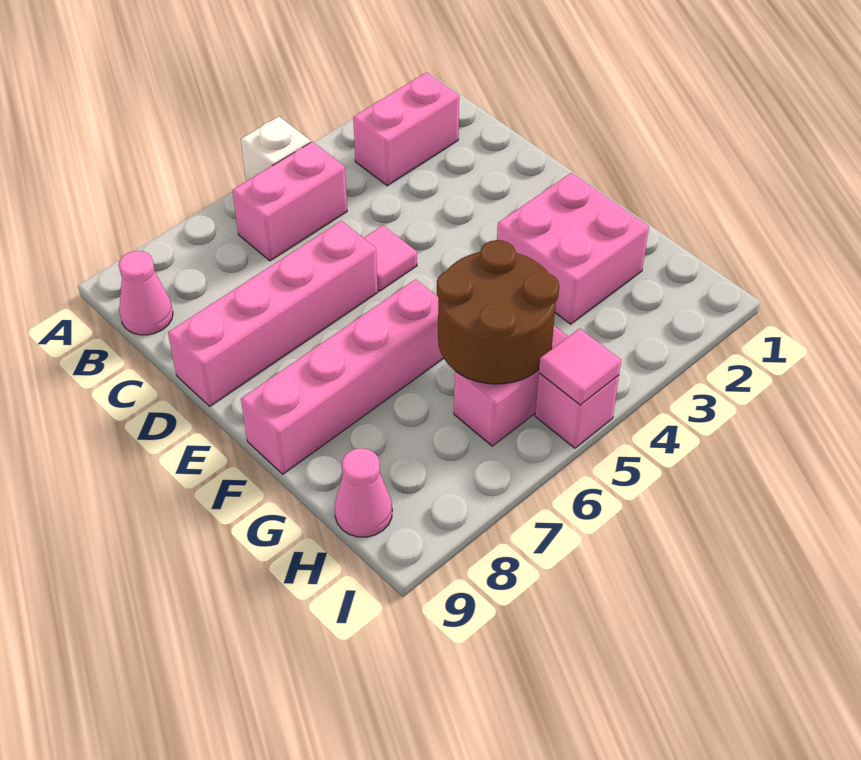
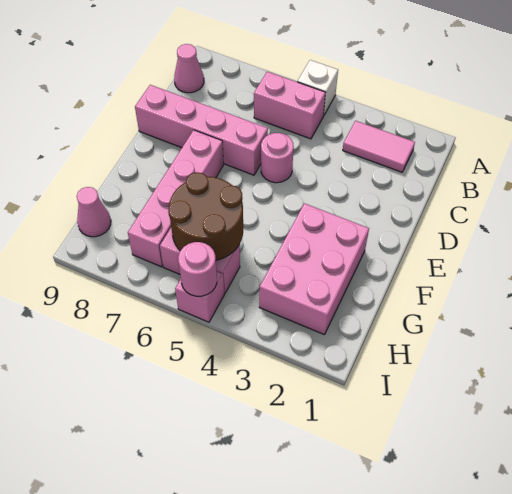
pink 1x2 brick [353,72,459,186] -> pink 1x2 tile [343,121,415,172]
pink 1x1 tile [364,226,417,291] -> pink 1x1 round brick [261,133,294,183]
pink 2x2 brick [497,173,649,324] -> pink 2x3 brick [259,203,369,335]
pink 1x4 brick [241,279,444,474] -> pink 1x4 brick turned to [128,130,224,267]
pink 1x1 tile [539,328,621,405] -> pink 1x1 round brick [178,242,217,296]

